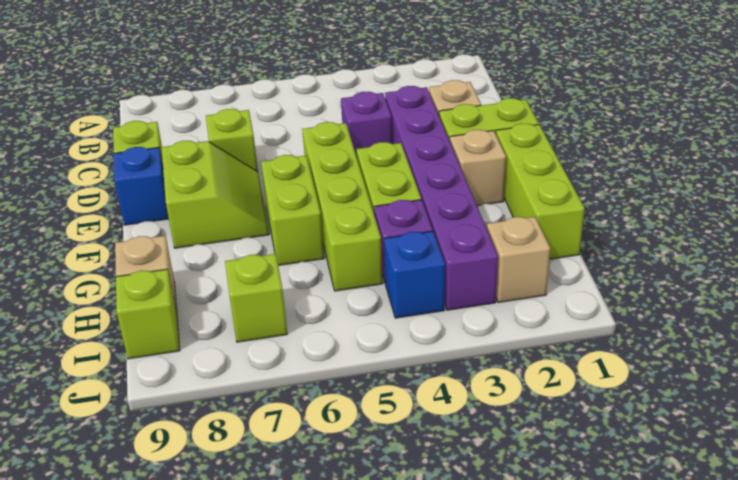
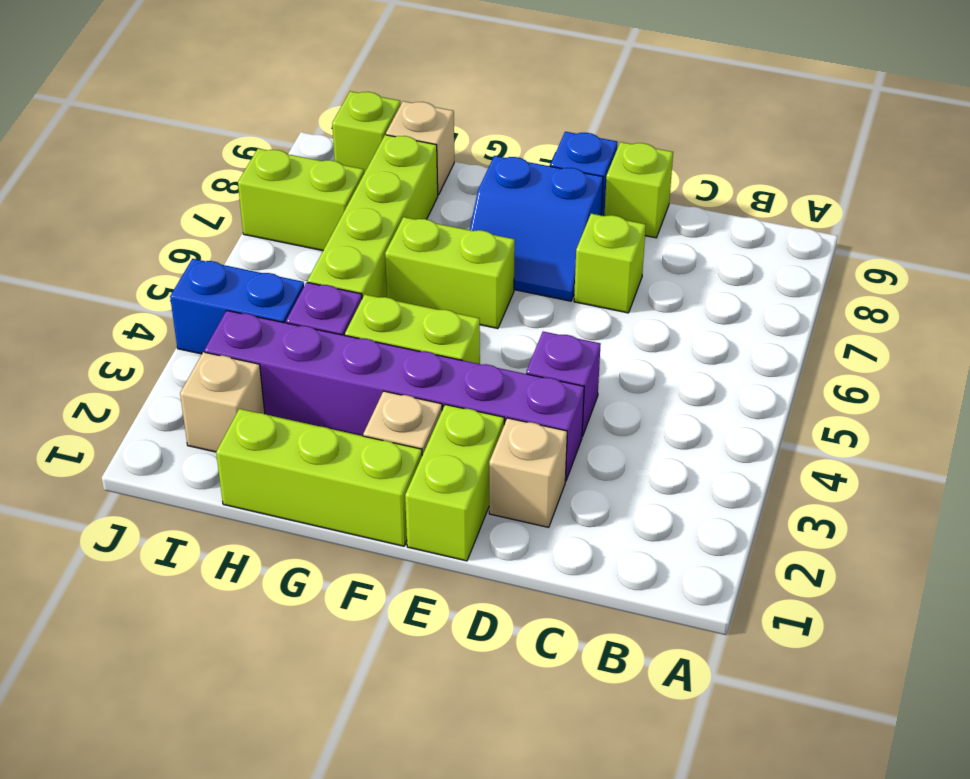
lime 1x4 brick [302,122,383,291] -> lime 1x4 brick turned to [308,135,438,298]
lime 2x2 slope [162,141,269,248] -> blue 2x2 slope [470,156,603,301]
blue 1x1 brick [384,231,445,318] -> blue 1x2 brick [170,259,304,354]
lime 1x1 brick [225,254,287,342] -> lime 1x2 brick [238,149,364,251]

